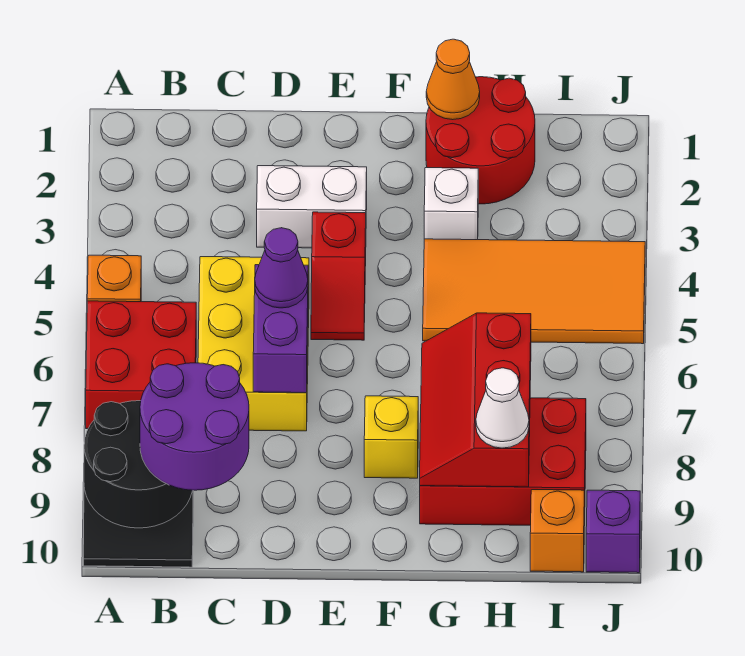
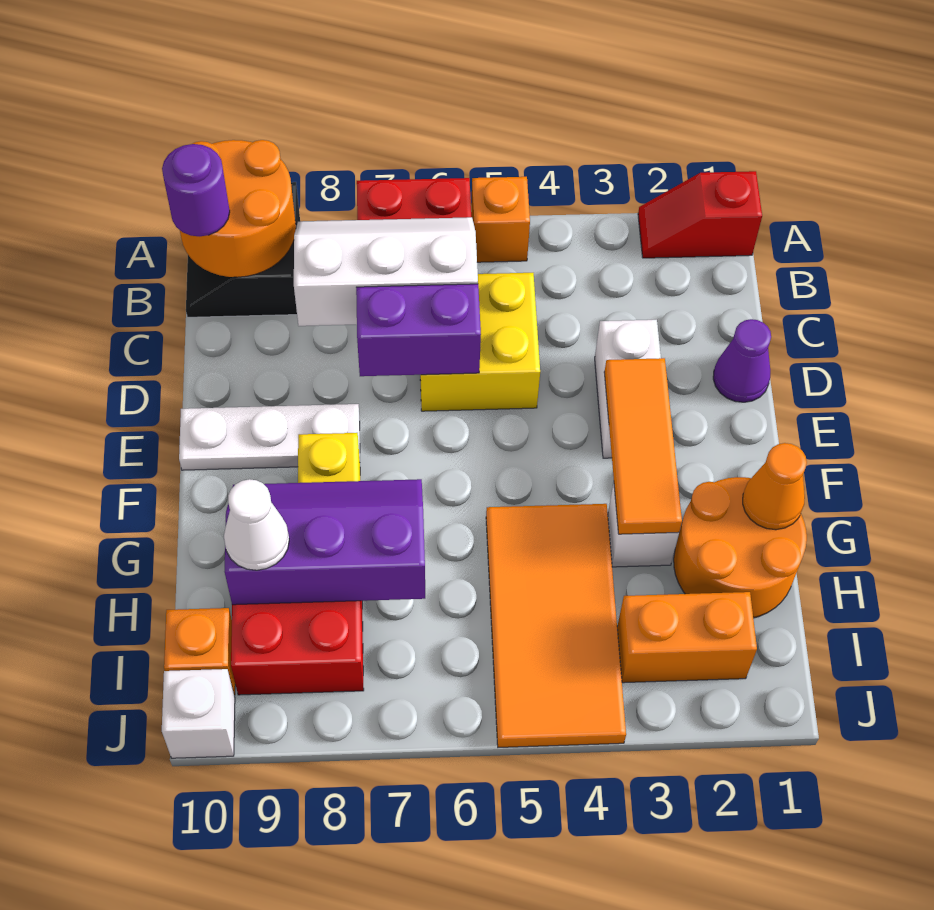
black 2x2 round brick [84,401,193,528] -> orange 2x2 round brick [180,140,296,277]
none -> white 2x3 slope [294,217,478,326]
purple 2x2 round brick [140,363,249,491] -> purple 1x1 round brick [162,144,230,236]
yellow 2x3 brick [198,257,309,431] -> yellow 2x2 brick [420,273,540,411]
purple 1x1 cone [255,228,308,308] -> purple 1x1 cone moved to [713,319,771,402]
none -> orange 1x3 tile [604,358,682,534]
red 1x2 slope [311,212,366,340] -> red 1x2 slope moved to [638,171,762,258]
none -> white 1x3 plate [179,404,360,470]
red 2x2 round brick [426,77,535,204] -> orange 2x2 round brick [674,477,807,618]
red 2x3 slope [420,313,531,487] -> purple 2x3 slope [225,479,425,605]
none -> orange 1x2 brick [617,592,757,683]
purple 1x1 brick [586,490,640,573] -> white 1x1 brick [162,669,235,758]

